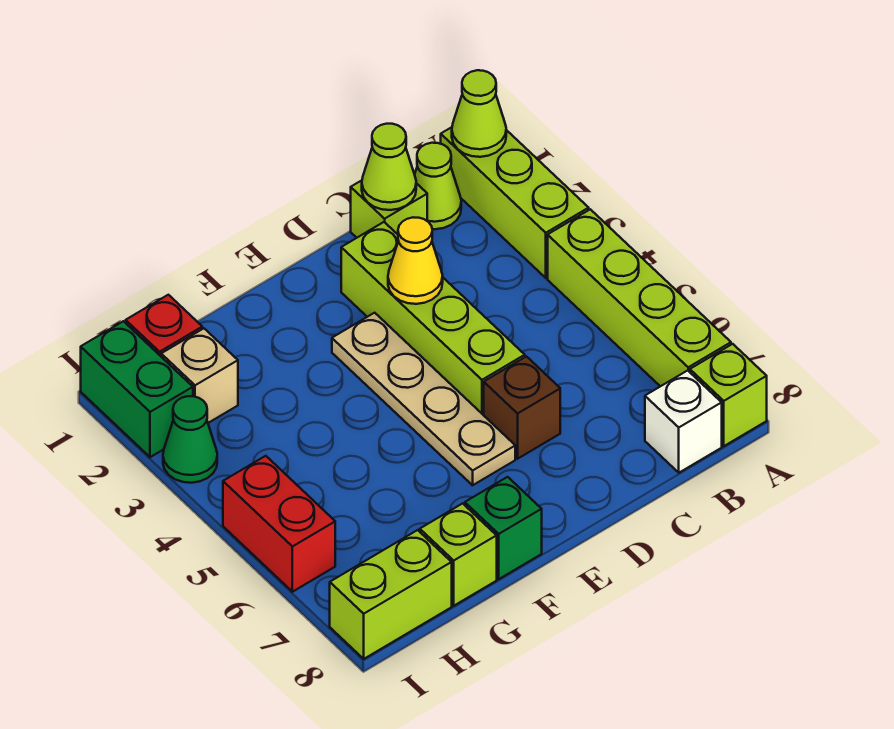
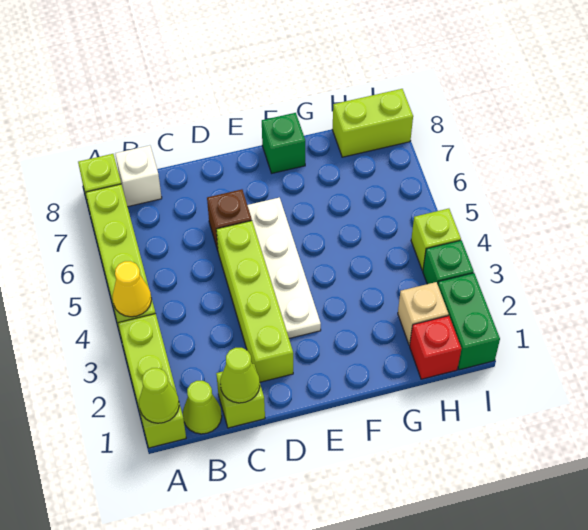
yellow 1x1 cone [388,217,443,304] -> yellow 1x1 cone moved to [113,261,151,317]
tan 1x4 plate [332,313,515,485] -> white 1x4 plate [248,198,321,338]
lime 1x1 brick [420,503,497,606] -> lime 1x1 brick moved to [411,209,461,271]
green 1x1 cone [163,396,217,483] -> green 1x1 brick [423,240,474,284]
red 1x2 brick [223,456,335,592] -> none

